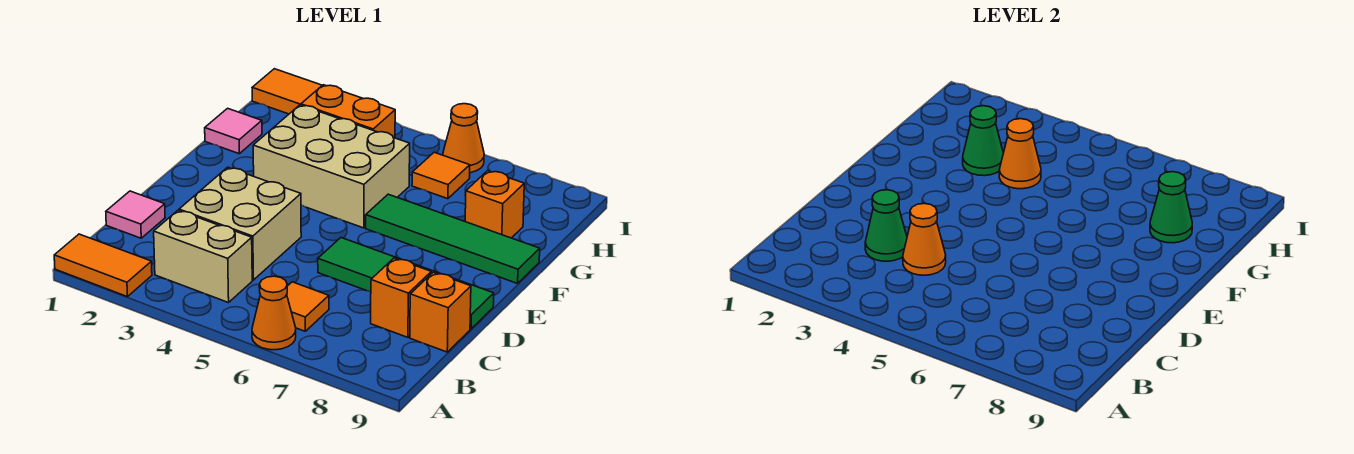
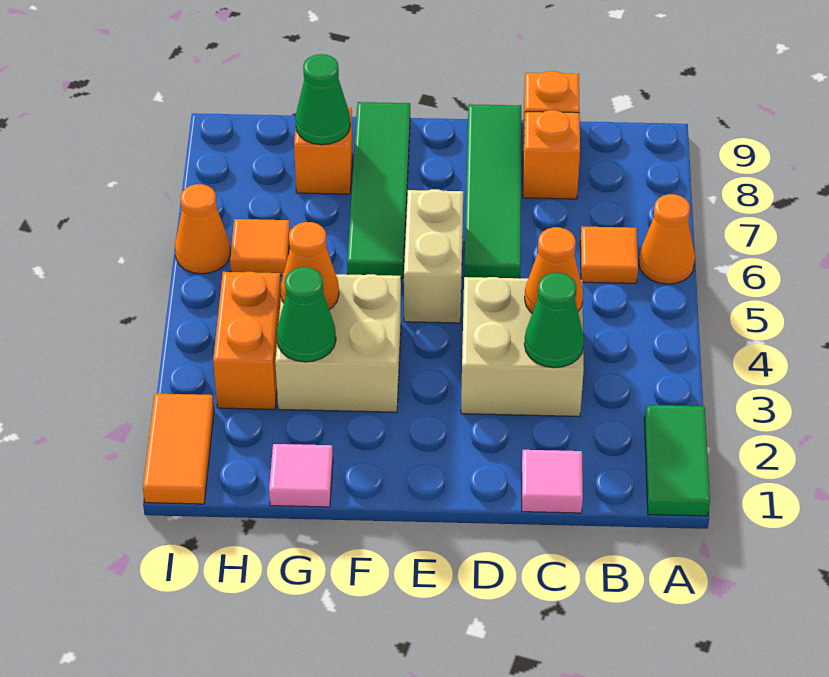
orange 1x2 tile [54,234,152,297] -> green 1x2 tile [644,405,710,516]
tan 1x2 brick [154,210,252,303] -> tan 1x2 brick moved to [404,189,463,323]
tan 2x3 brick [253,105,410,228] -> tan 2x2 brick [275,273,401,412]

